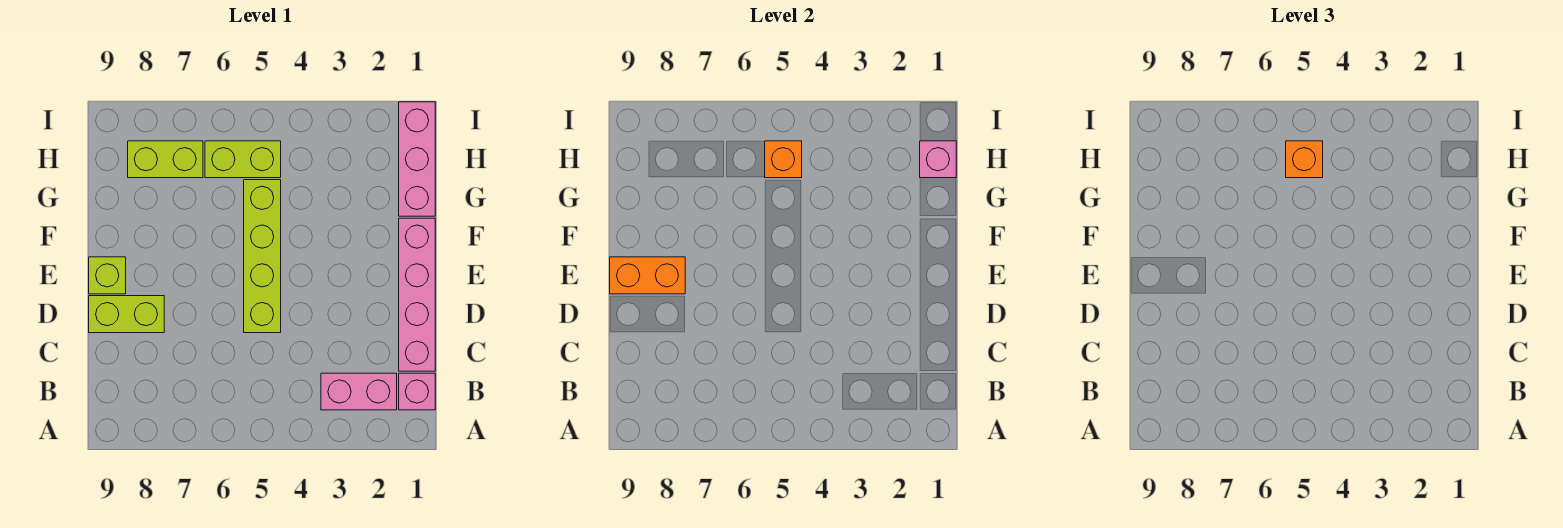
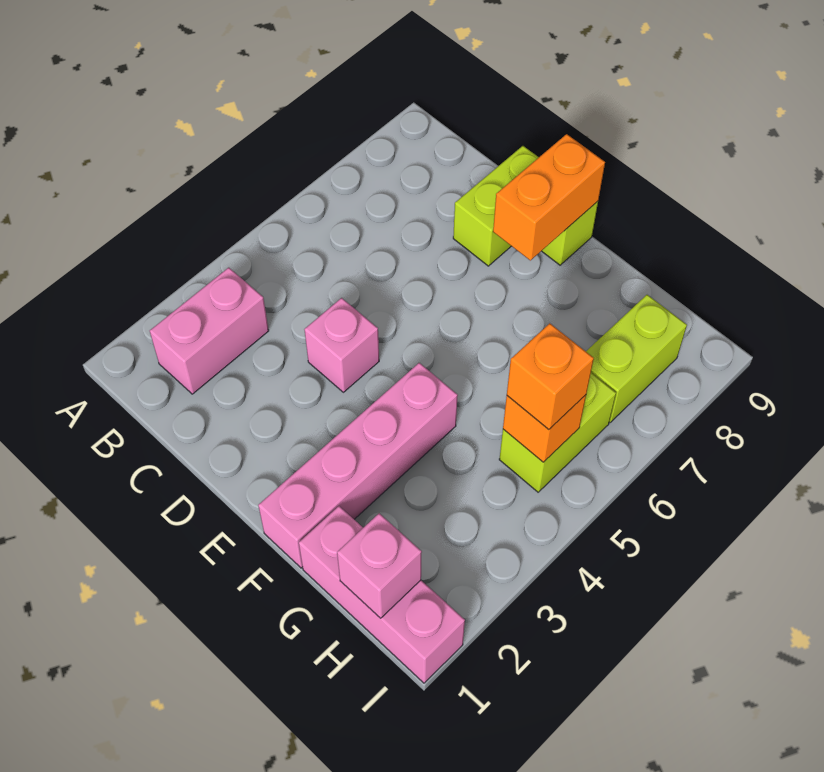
pink 1x1 brick [399,373,435,410] -> pink 1x1 brick moved to [304,298,379,392]
pink 1x4 brick [399,218,435,371] -> pink 1x4 brick turned to [258,363,458,568]
lime 1x4 brick [244,180,281,333] -> none

